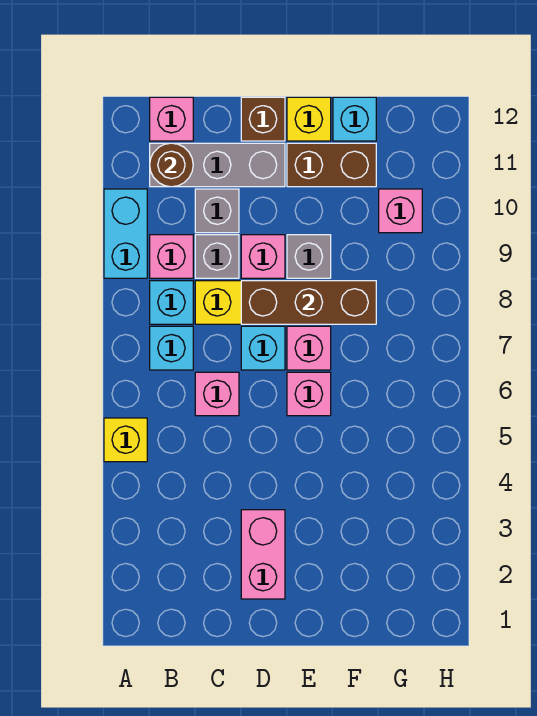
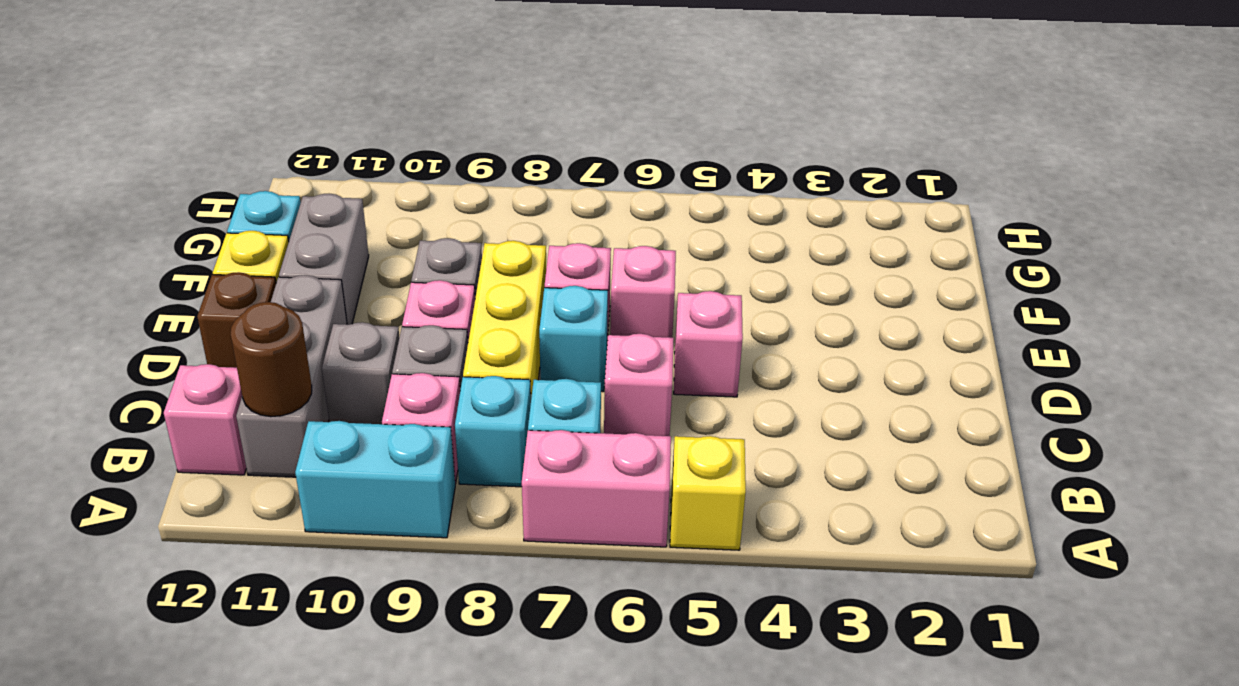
pink 1x2 brick [241,510,285,599] -> pink 1x2 brick moved to [522,430,671,547]
brown 1x3 brick [241,281,376,324] -> none
brown 1x2 brick [287,143,376,187] -> grey 1x2 brick [279,194,369,325]
pink 1x1 brick [379,189,422,233] -> pink 1x1 brick moved to [674,291,743,397]

